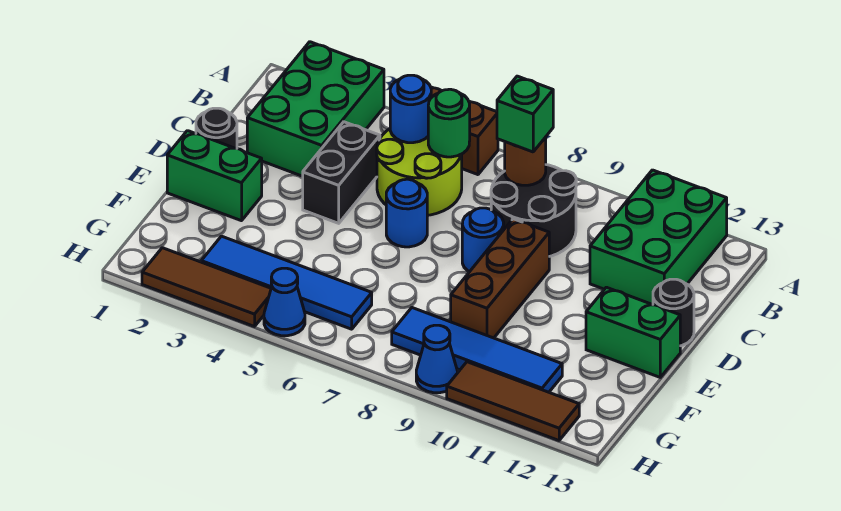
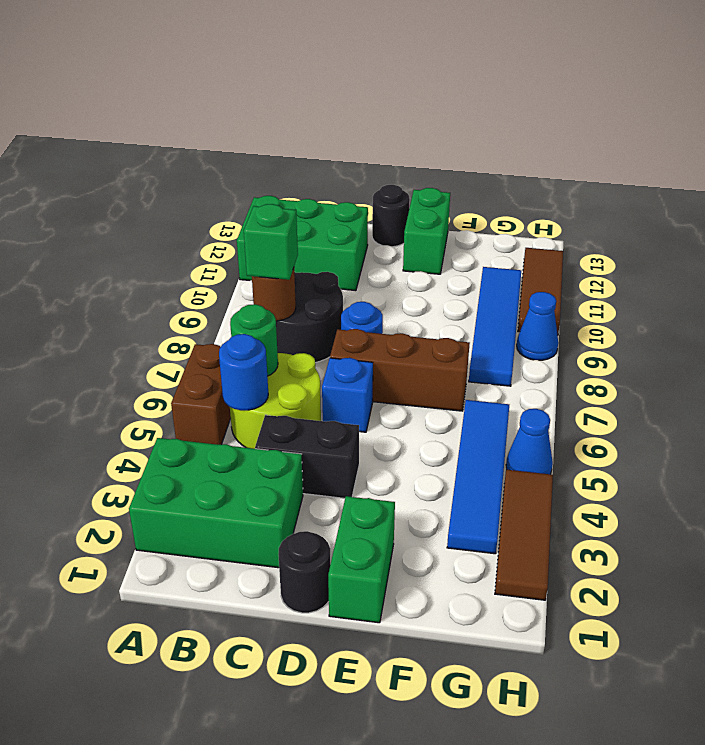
blue 1x1 round brick [386,179,427,247] -> blue 1x1 brick [322,358,373,432]
brown 1x3 brick [451,219,549,338] -> brown 1x3 brick moved to [330,329,470,411]

